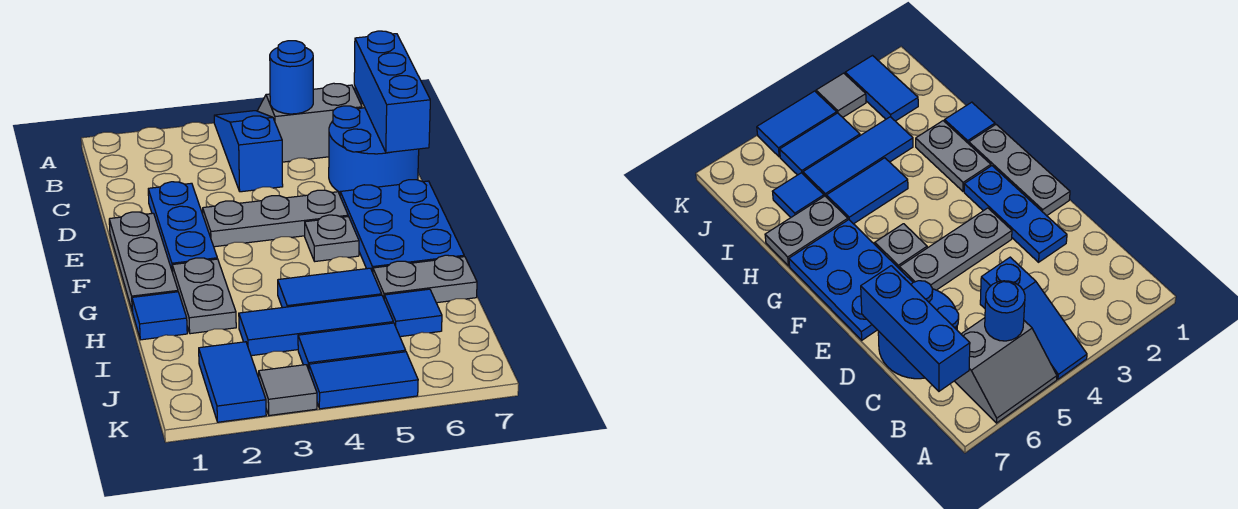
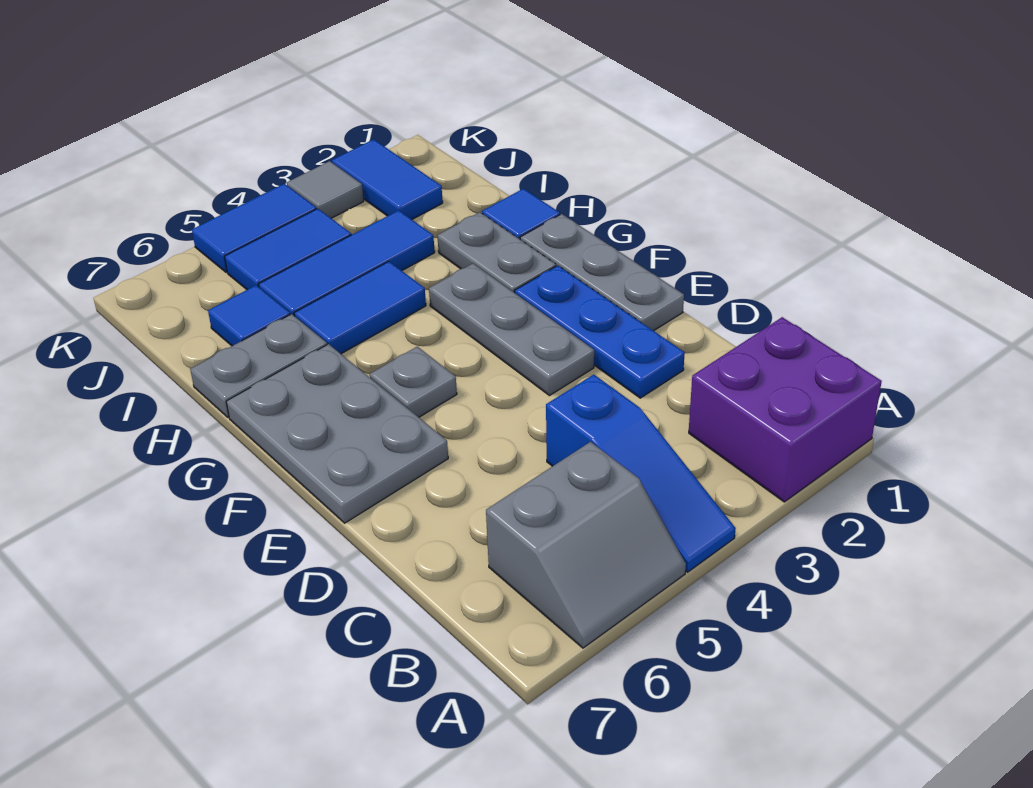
none -> purple 2x2 brick [689,317,882,502]
blue 1x1 round brick [270,41,313,114] -> none
blue 1x3 brick [354,31,430,153] -> none
blue 2x2 round brick [329,106,419,192] -> none
grey 1x3 plate [203,190,348,247] -> grey 1x3 plate turned to [429,264,594,396]
blue 2x3 plate [340,180,464,272] -> grey 2x3 plate [226,344,448,523]

